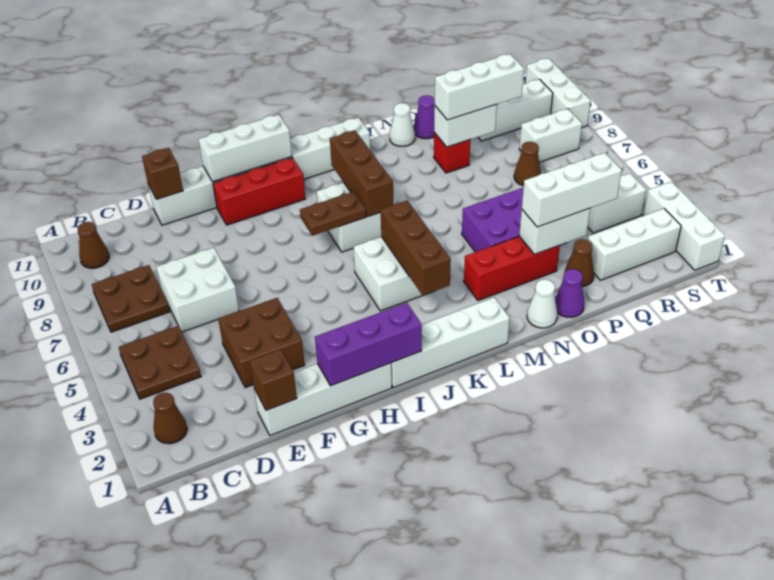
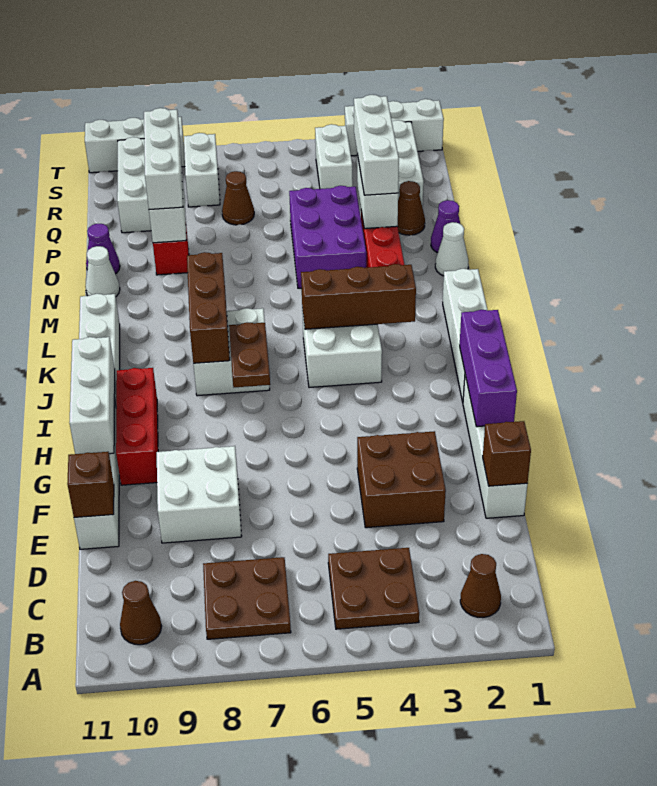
white 2x2 brick [156,247,239,332] -> white 2x2 brick moved to [157,446,242,543]
brown 1x3 brick [330,130,393,217] -> brown 1x3 brick turned to [187,252,230,363]

